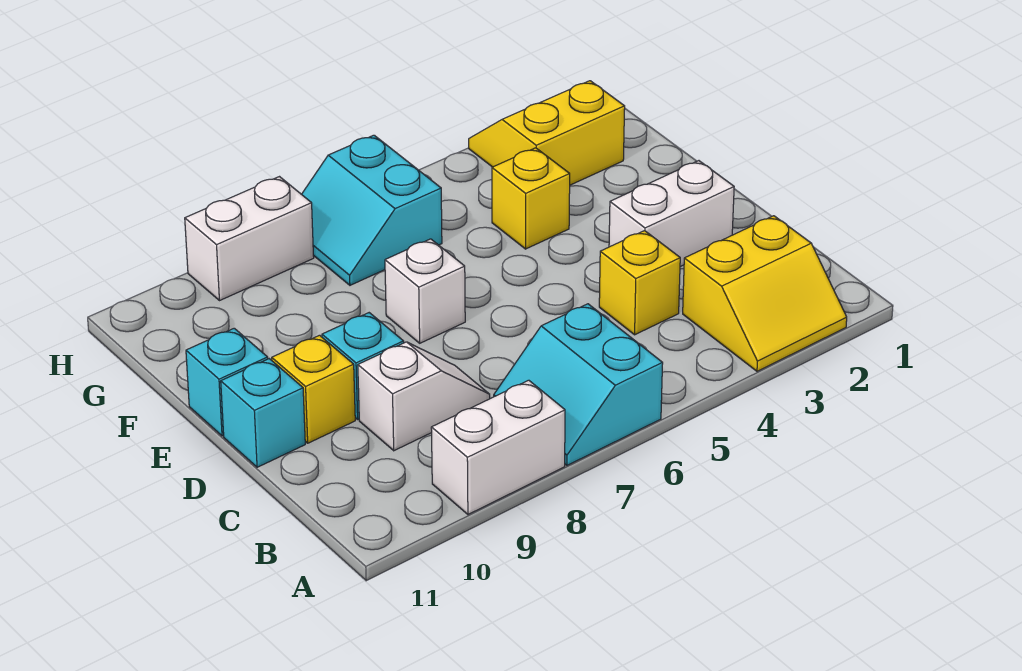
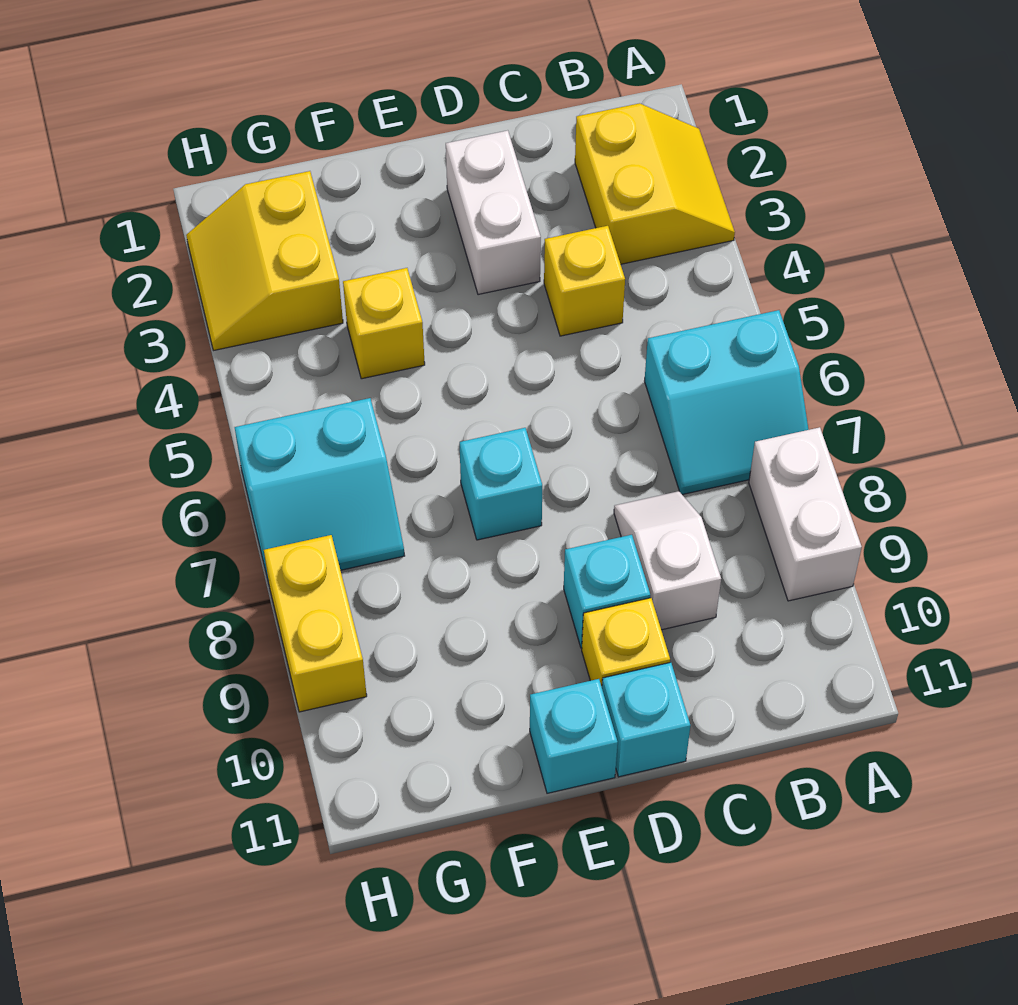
white 1x1 brick [385,239,465,343] -> cyan 1x1 brick [460,428,542,540]
white 1x2 brick [185,177,314,301] -> yellow 1x2 brick [264,535,367,712]

